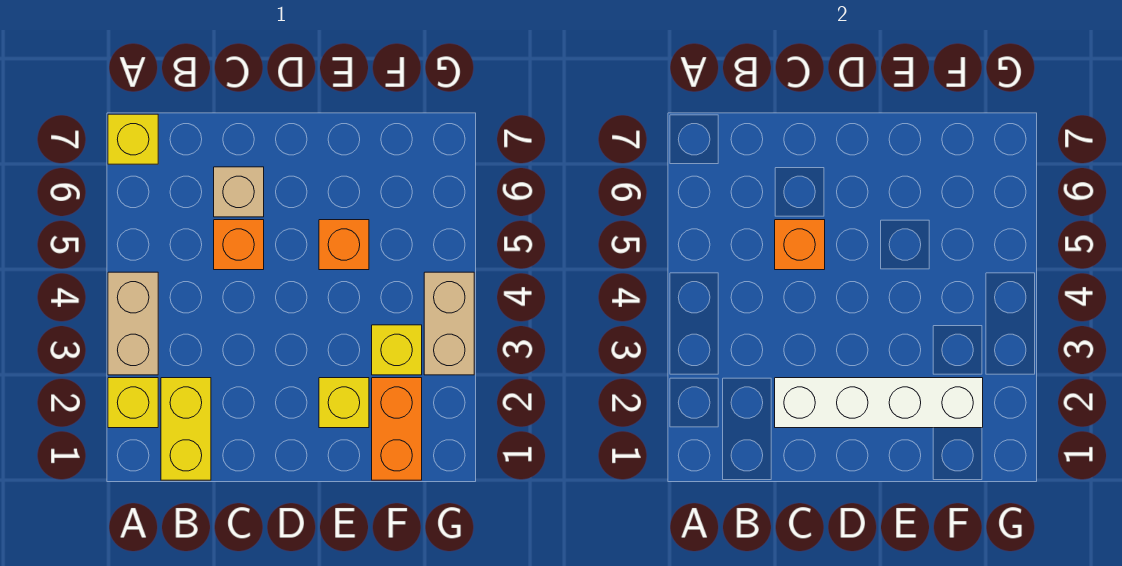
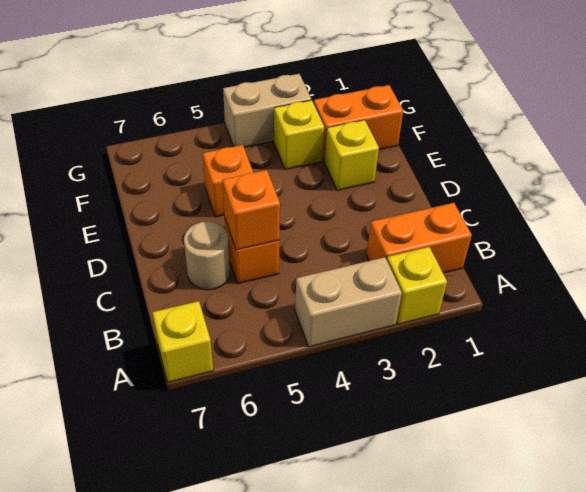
yellow 1x2 brick [161,378,211,480] -> orange 1x2 brick [366,203,472,273]
white 1x4 brick [775,378,983,428] -> none
tan 1x1 brick [214,167,264,217] -> tan 1x1 round brick [184,222,231,290]

